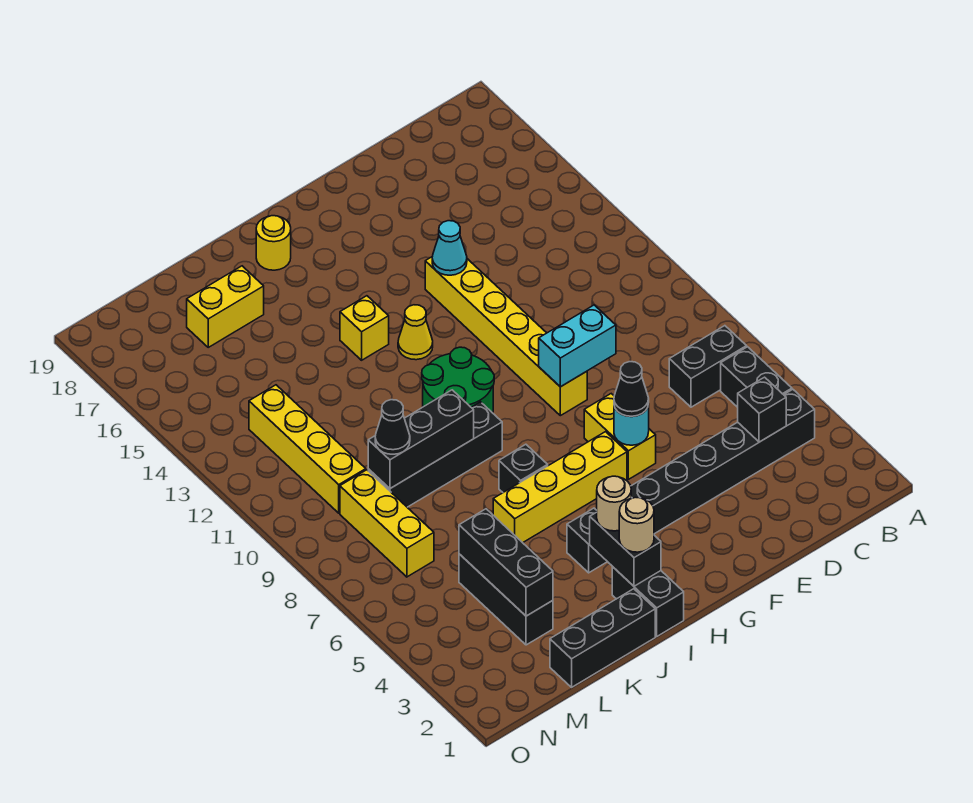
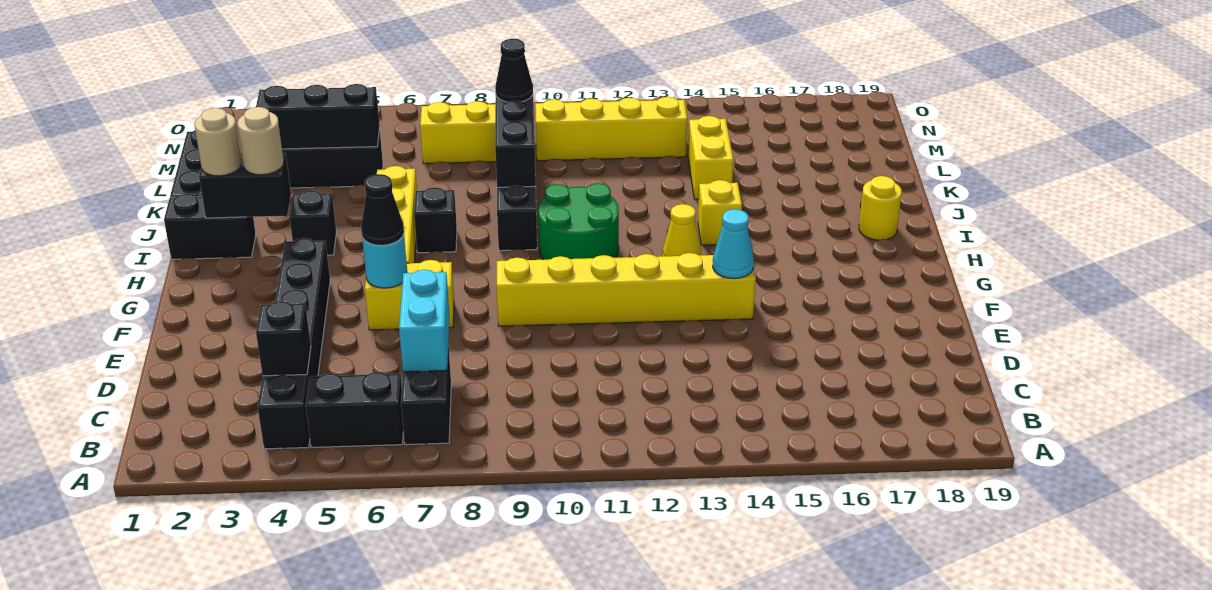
cyan 1x2 brick [539,305,616,387] -> cyan 1x2 brick moved to [399,270,449,372]
yellow 1x2 brick [187,266,264,347] -> yellow 1x2 brick moved to [688,116,733,200]

